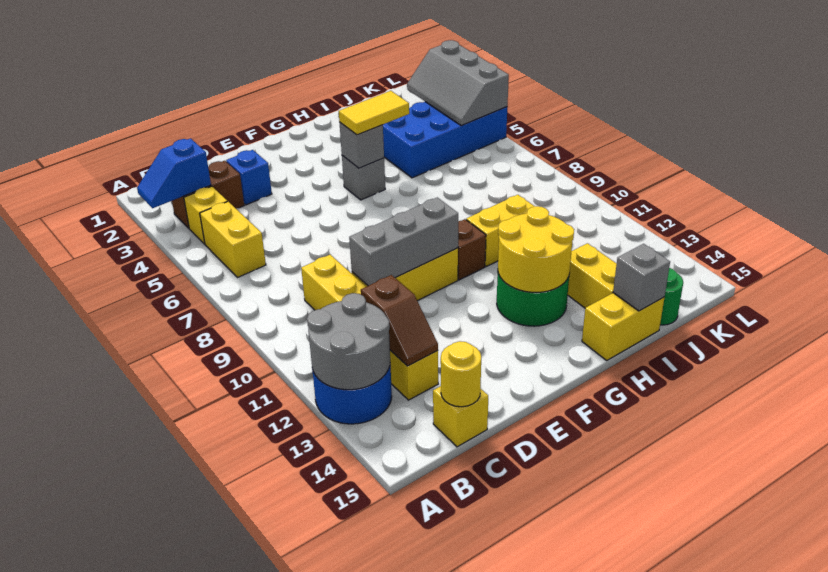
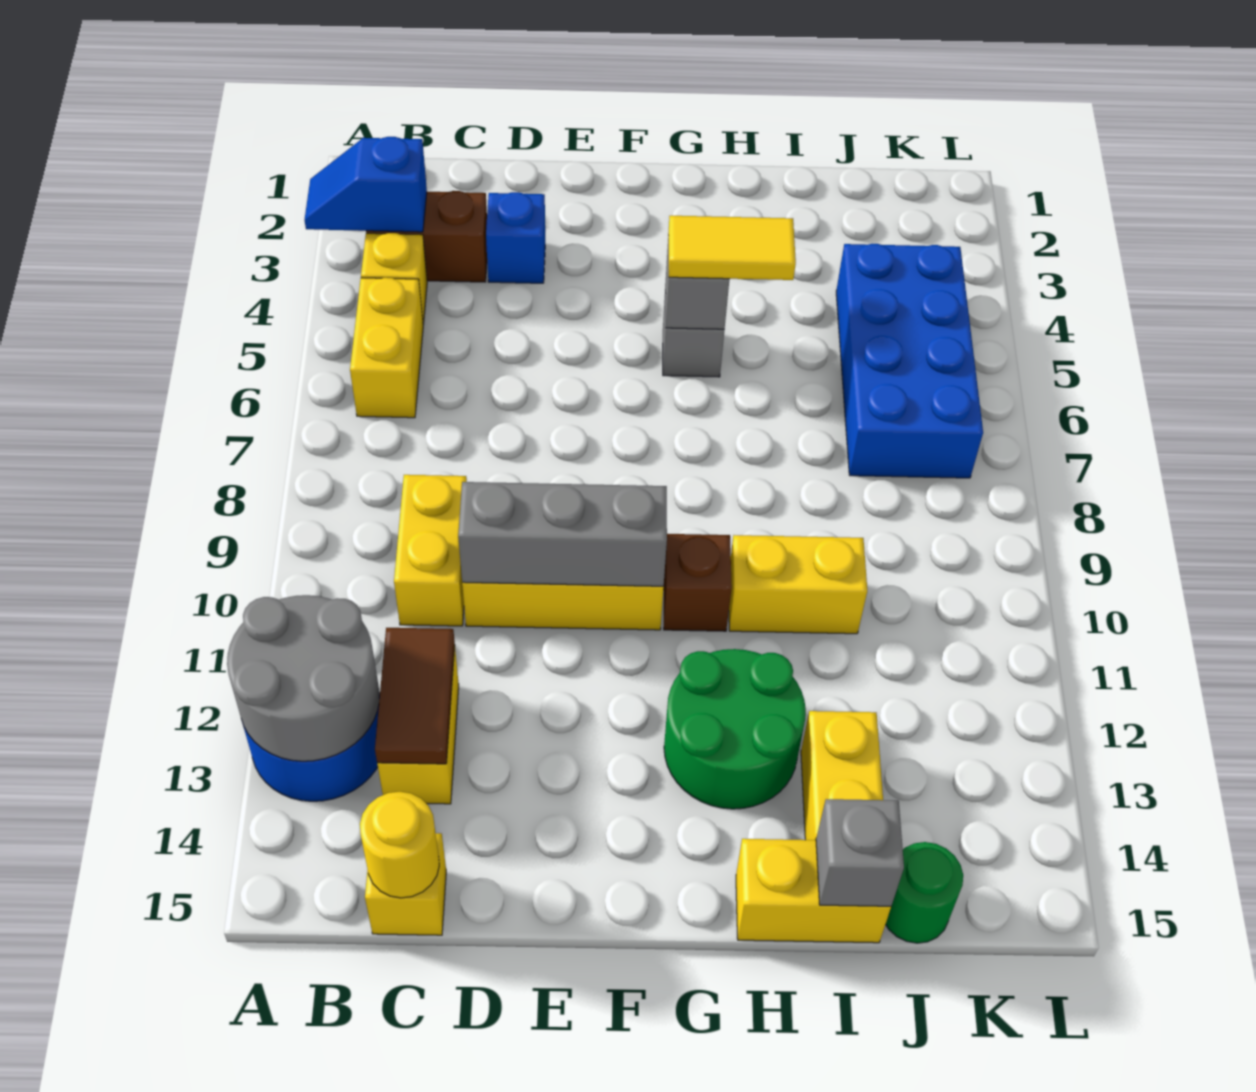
brown 1x2 slope [361,275,438,366] -> brown 1x2 tile [375,628,455,764]
yellow 2x2 round brick [498,206,574,292] -> none
blue 2x4 brick [383,102,507,178] -> blue 2x4 brick turned to [836,244,983,478]
grey 2x3 slope [407,40,509,126] -> none

